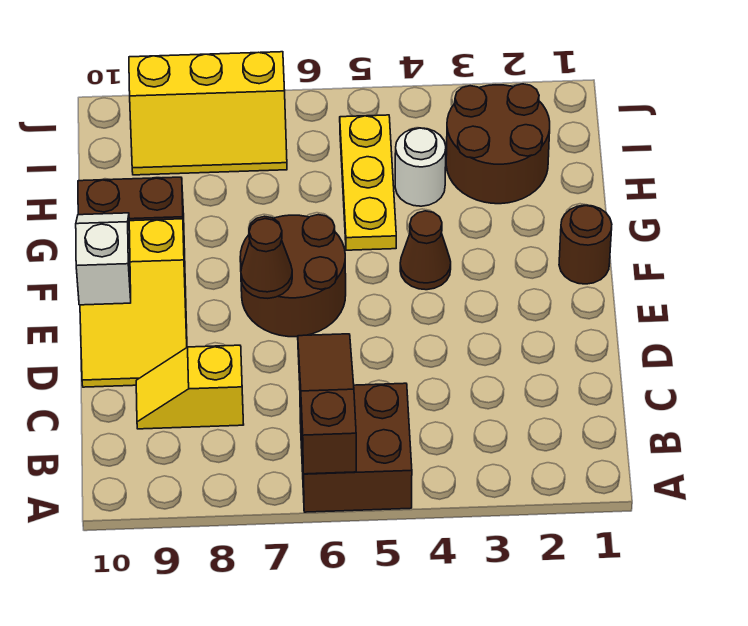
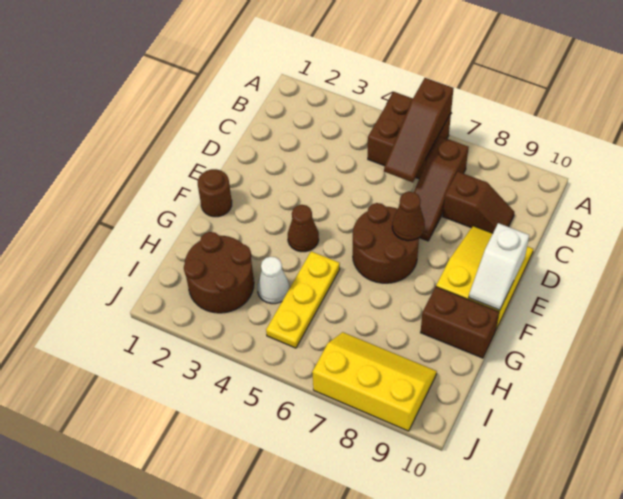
none -> brown 1x3 slope [414,136,469,241]
yellow 1x2 slope [136,345,244,429] -> brown 1x2 slope [443,172,514,233]
white 1x1 round brick [395,128,446,206] -> white 1x1 cone [257,257,289,304]

